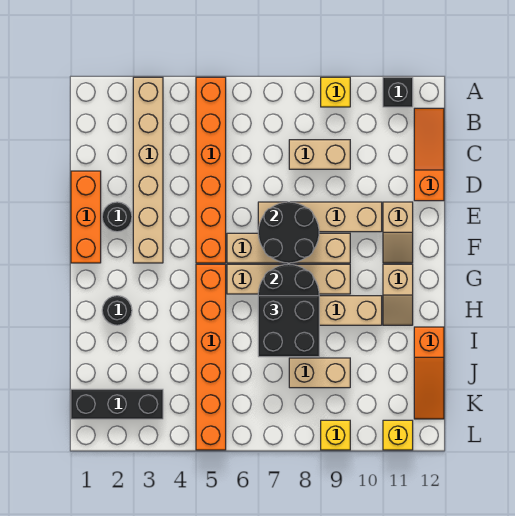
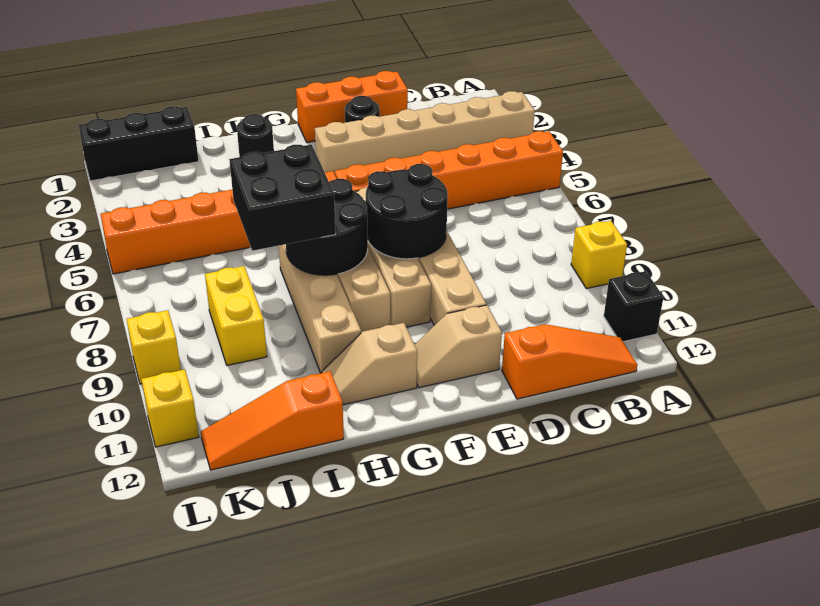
tan 1x2 brick [289,140,350,169] -> none
tan 1x2 brick [289,358,350,388] -> yellow 1x2 brick [205,266,267,365]
black 1x3 brick [71,389,163,419] -> black 1x3 brick turned to [78,106,199,181]

